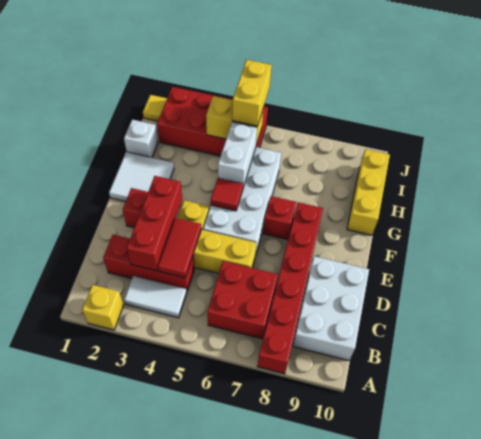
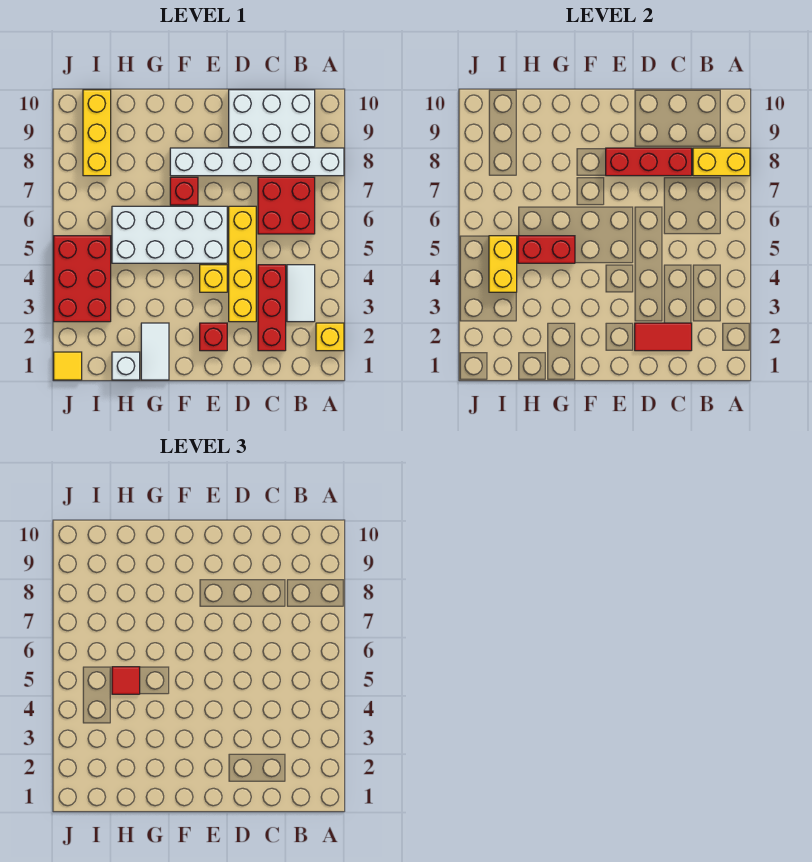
red 1x6 brick [257,202,323,374] -> white 1x6 brick [170,148,344,176]
red 1x3 brick [127,176,182,271] -> red 1x3 brick moved to [606,148,692,176]
red 1x2 tile [158,218,201,278] -> red 1x2 tile moved to [635,323,692,351]
white 2x2 tile [109,152,174,202] -> white 1x2 tile [141,323,169,380]
red 1x1 tile [211,178,243,211] -> red 1x1 tile moved to [112,667,140,694]
white 1x2 brick [218,122,257,187] -> red 1x2 brick [518,236,575,263]
yellow 1x3 brick [347,149,390,235] -> yellow 1x3 brick turned to [83,90,111,176]
red 2x4 brick [157,87,268,156] -> red 2x3 brick [54,236,111,322]
yellow 1x2 brick [232,60,272,126] -> yellow 1x2 brick moved to [693,148,750,176]

